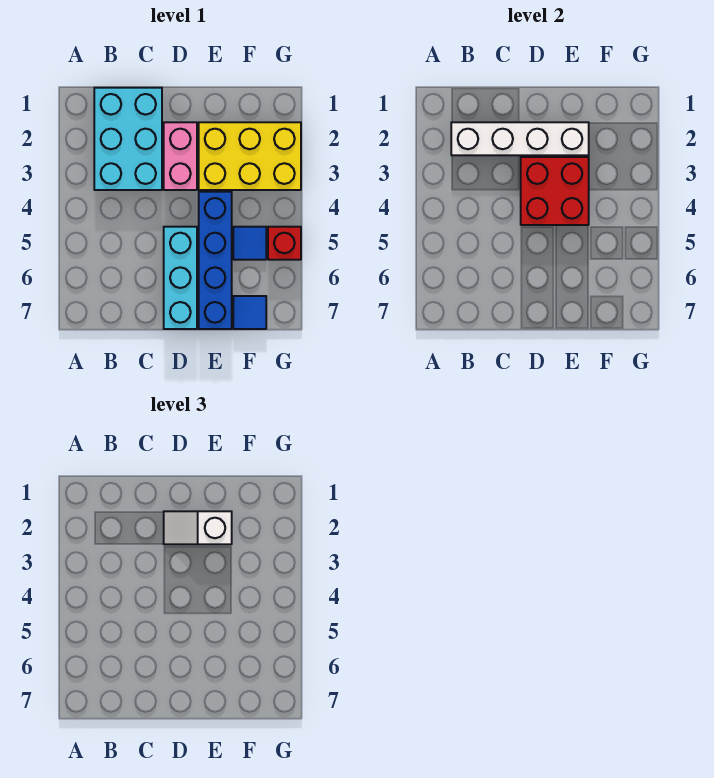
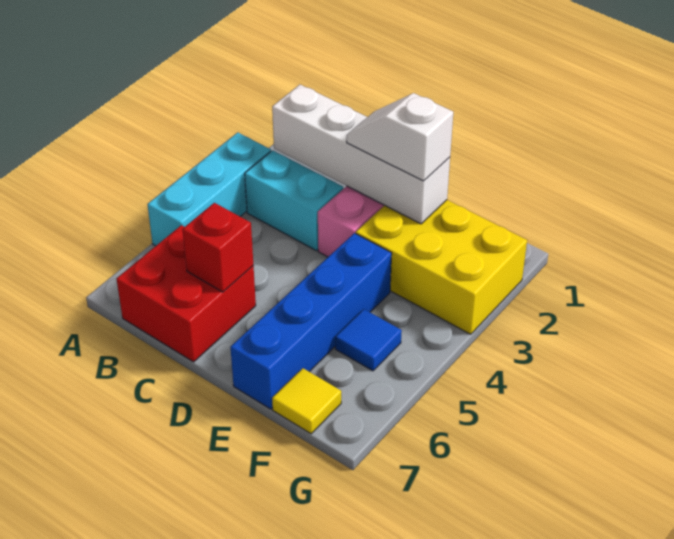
cyan 2x3 brick [94,88,162,190] -> cyan 1x2 brick [245,150,343,251]
red 2x2 brick [521,157,589,225] -> red 2x2 brick moved to [117,225,256,362]
cyan 1x3 brick [164,227,197,329] -> cyan 1x3 brick moved to [147,132,271,246]
blue 1x1 tile [233,296,266,329] -> yellow 1x1 tile [272,368,341,434]
red 1x1 brick [268,227,301,260] -> red 1x1 brick moved to [182,203,253,292]

